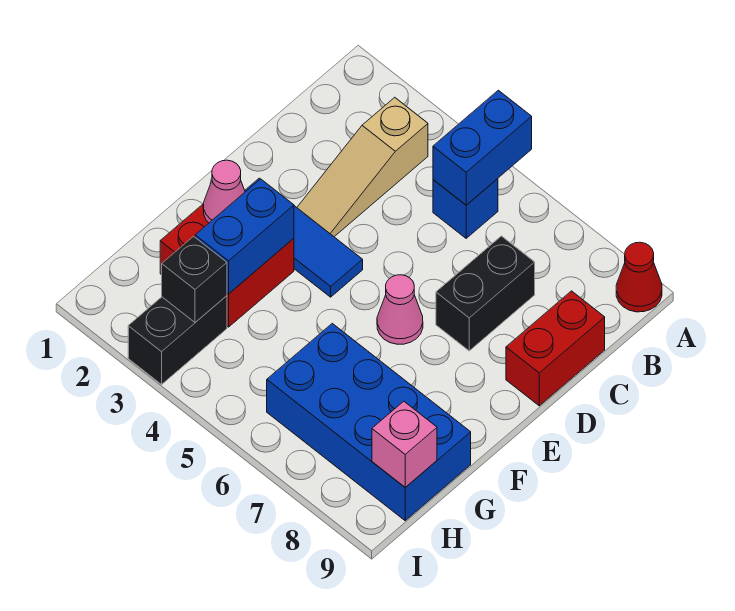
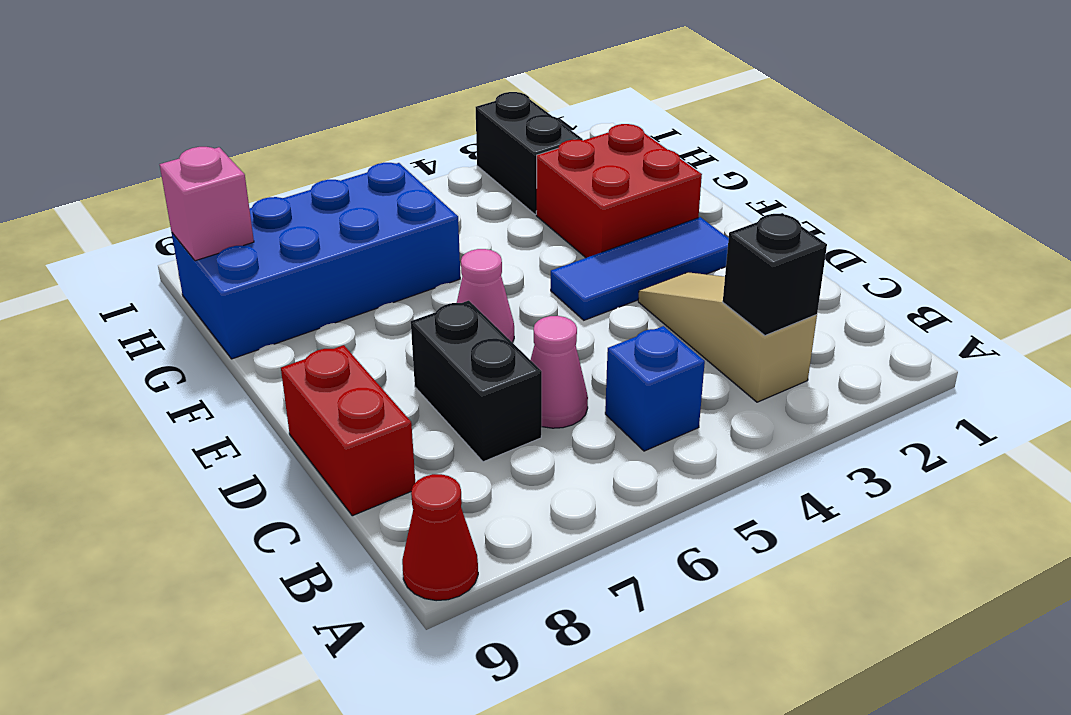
blue 1x2 brick [433,90,532,205] -> none
pink 1x1 cone [203,160,245,223] -> pink 1x1 cone moved to [531,316,588,428]
blue 1x2 brick [195,179,294,294] -> none
black 1x1 brick [162,236,227,322] -> black 1x1 brick moved to [723,213,827,336]

